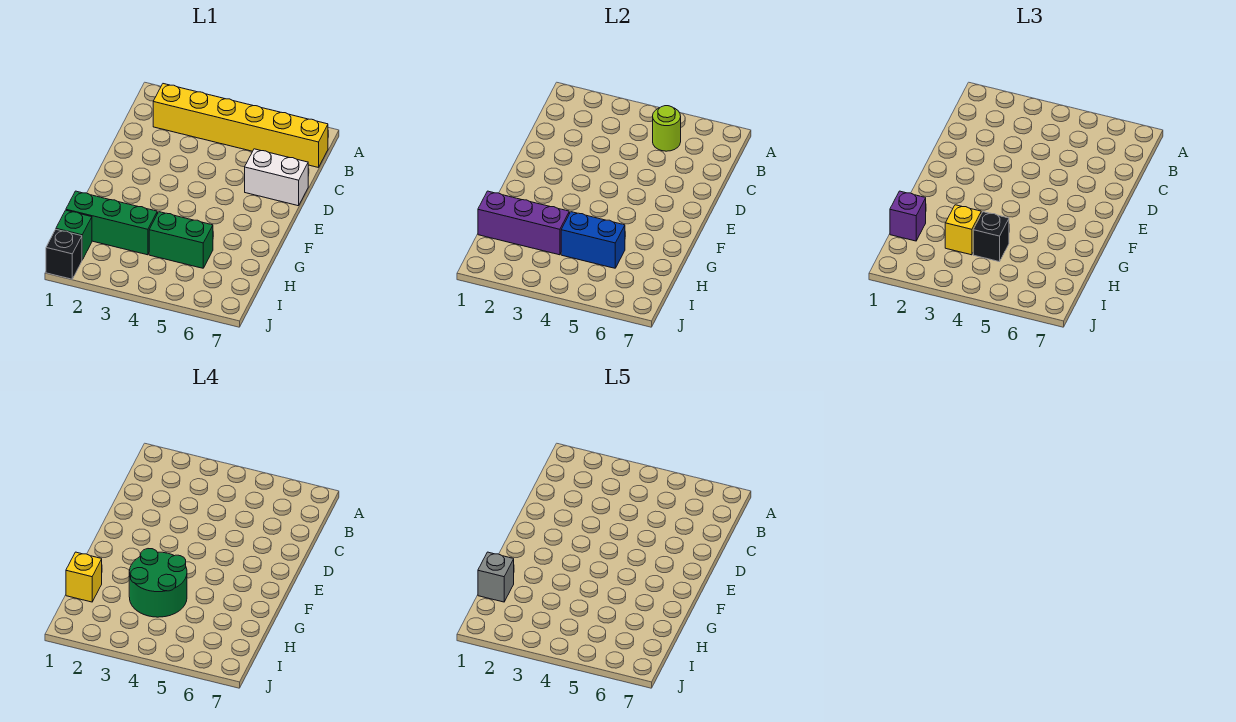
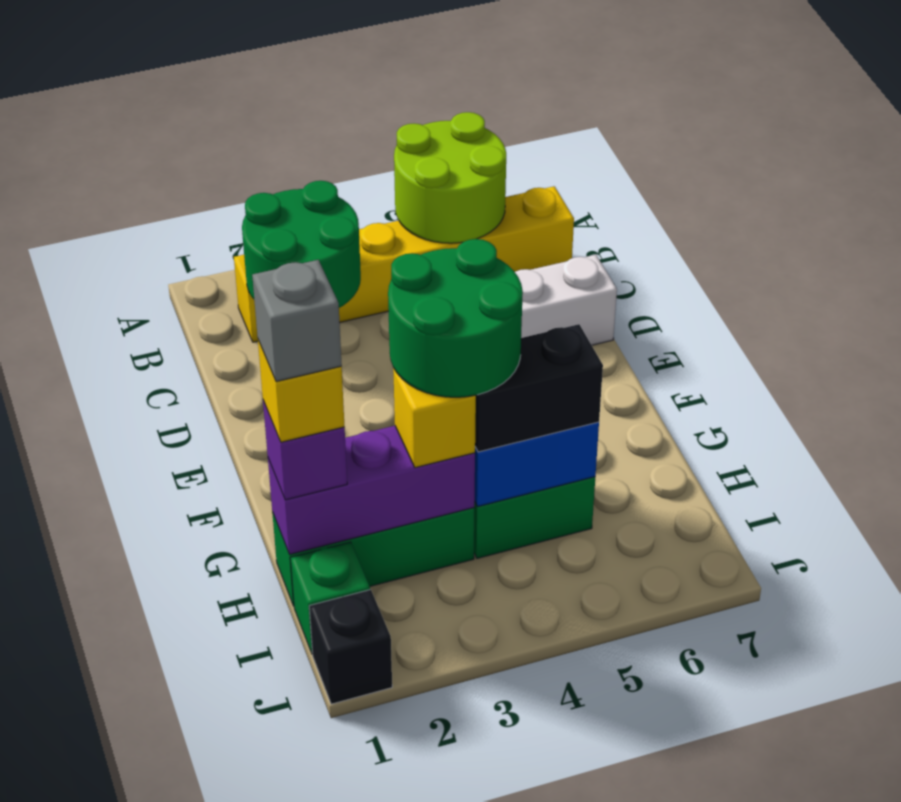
none -> green 2x2 round brick [242,181,361,308]
lime 1x1 round brick [653,106,681,151] -> lime 2x2 round brick [394,112,506,243]
black 1x1 brick [973,212,1009,262] -> black 1x2 brick [475,324,603,452]

